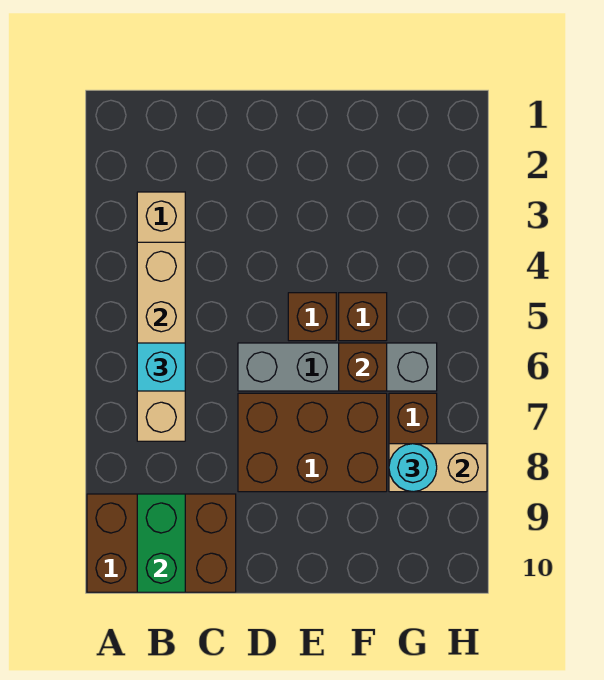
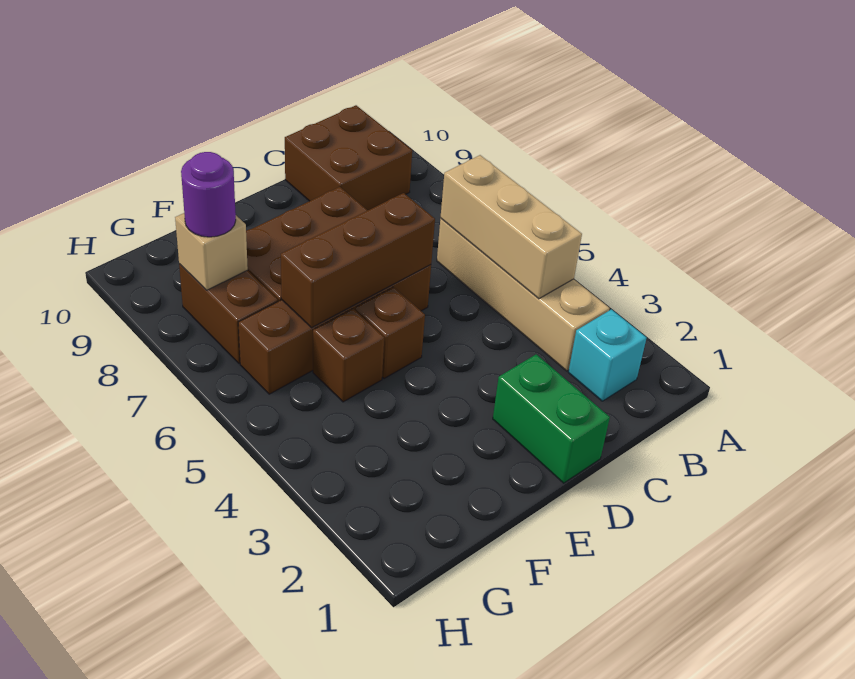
brown 2x3 brick [87,494,236,592] -> brown 2x2 brick [285,105,412,210]
tan 1x4 brick [137,242,185,441] -> tan 1x3 brick [440,155,582,299]
cyan 1x1 brick [137,343,185,391] -> cyan 1x1 brick moved to [568,309,647,401]
green 1x2 brick [137,494,185,592] -> green 1x2 brick moved to [493,354,610,483]
grey 1x4 brick [238,343,437,391] -> brown 1x4 brick [238,265,431,394]
brown 1x1 brick [339,343,387,391] -> brown 1x3 brick [281,193,435,328]
tan 1x2 brick [389,444,487,492] -> tan 1x1 brick [175,213,248,290]
cyan 1x1 round brick [389,444,437,492] -> purple 1x1 round brick [181,152,236,237]

